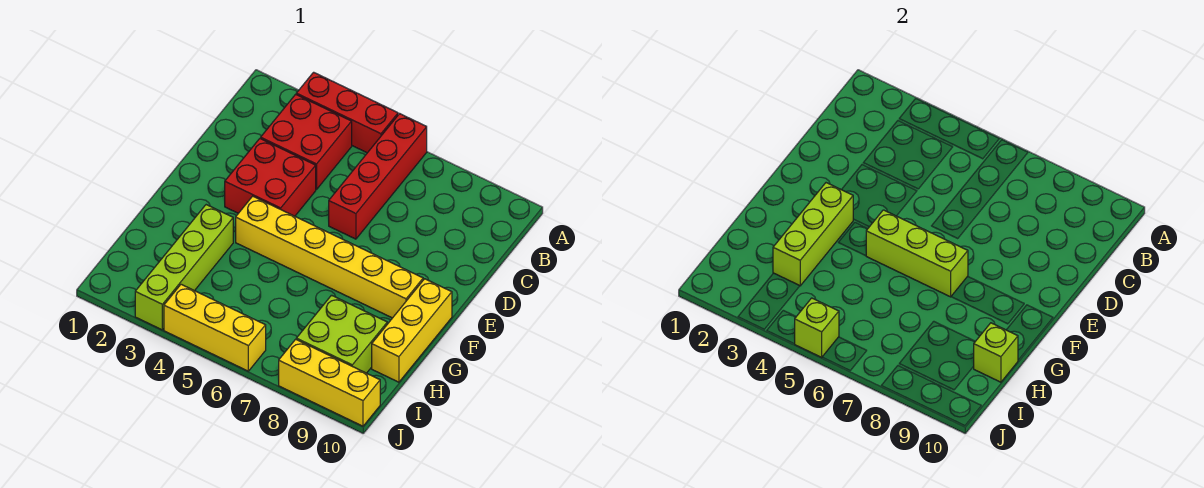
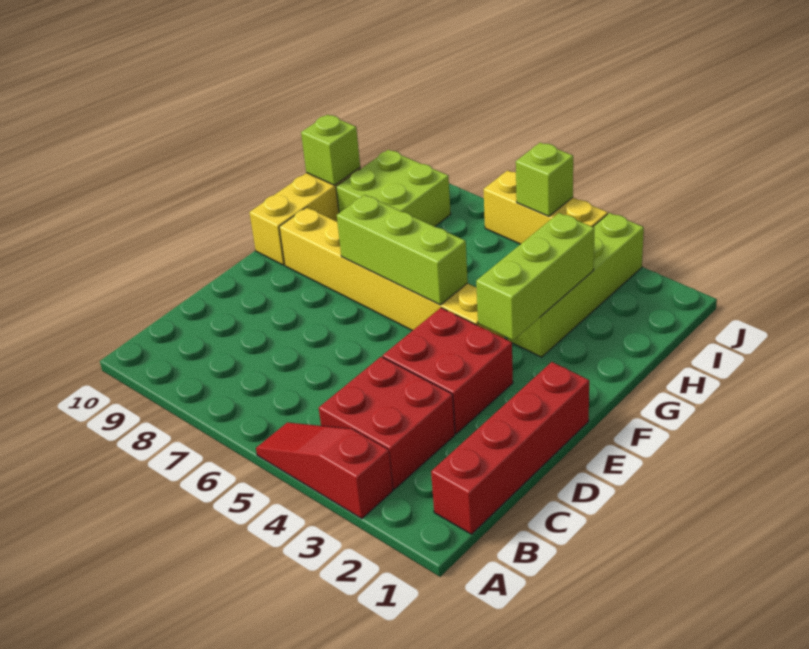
red 1x3 brick [296,72,398,153] -> red 1x3 slope [256,422,393,519]
red 1x4 brick [329,114,427,239] -> red 1x4 brick moved to [431,362,589,534]
yellow 1x3 brick [279,339,380,426] -> none

